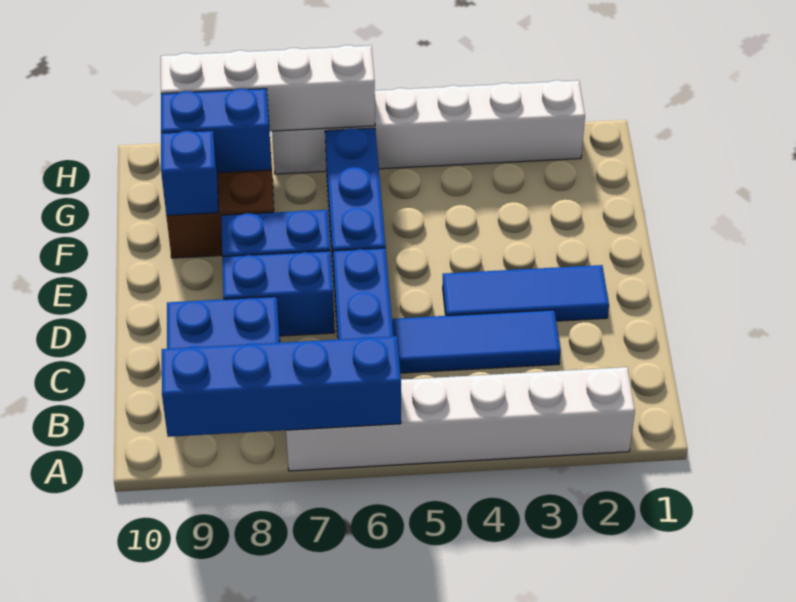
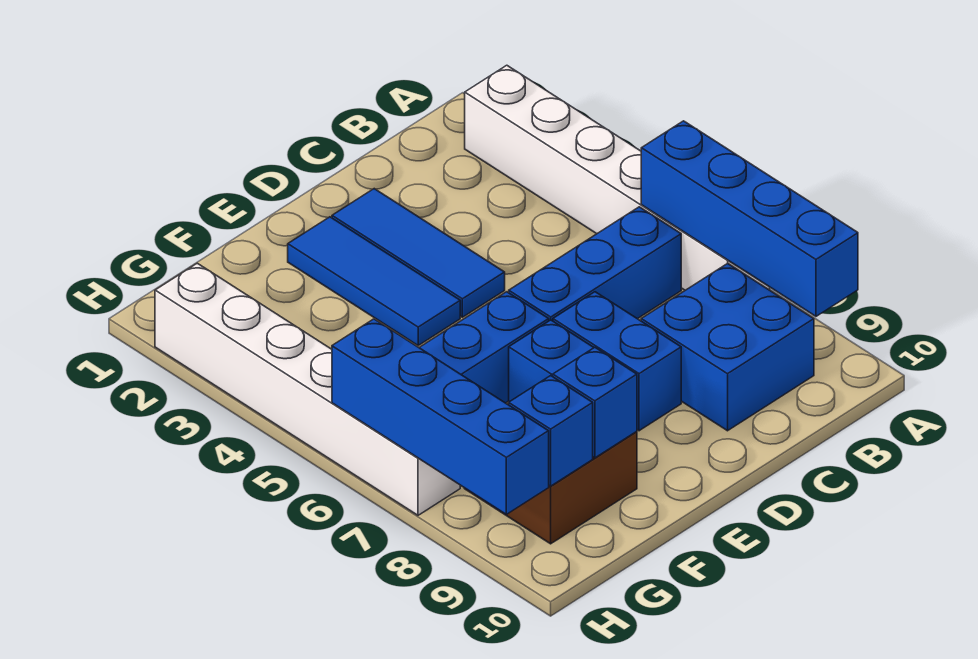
blue 1x3 tile [392,310,561,373] -> blue 1x3 tile moved to [288,217,460,345]
blue 1x2 brick [161,88,271,173] -> blue 1x1 brick [509,376,593,486]
white 1x4 brick [161,45,375,131] -> blue 1x4 brick [332,319,549,514]

